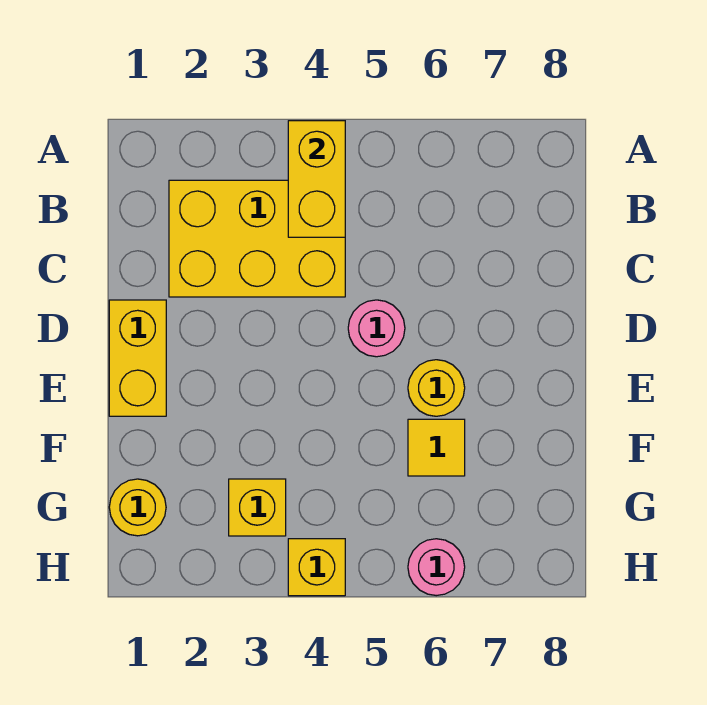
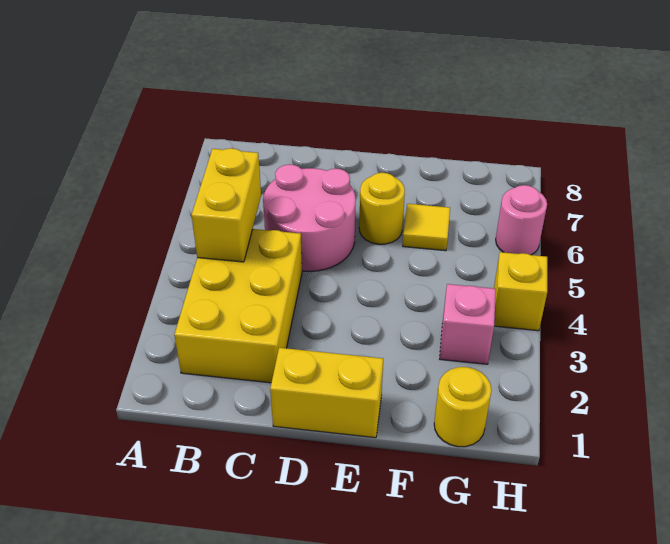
yellow 1x2 brick [288,121,345,237] -> yellow 1x2 brick turned to [191,148,261,262]
pink 1x1 round brick [348,300,405,357] -> pink 2x2 round brick [263,164,356,271]
yellow 1x1 brick [229,479,286,536] -> pink 1x1 brick [440,284,496,364]

